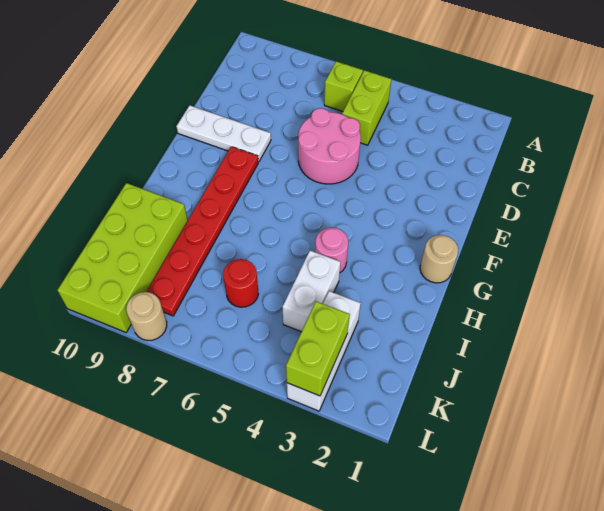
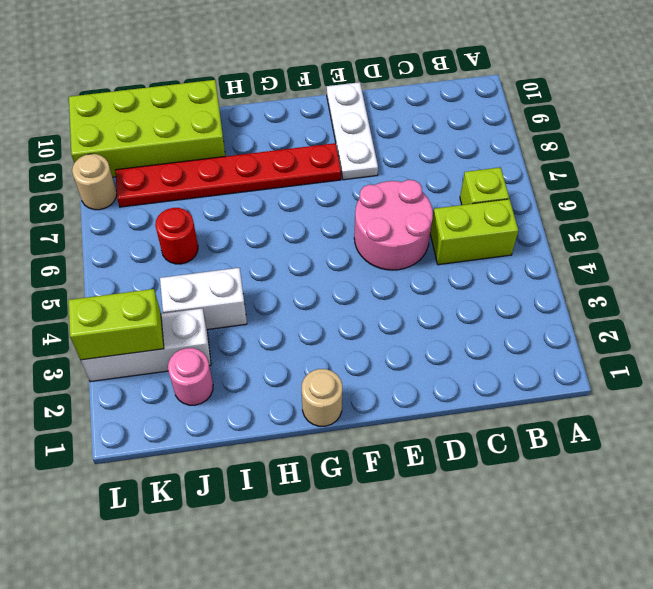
pink 1x1 round brick [315,228,348,272] -> pink 1x1 round brick moved to [168,348,213,405]

